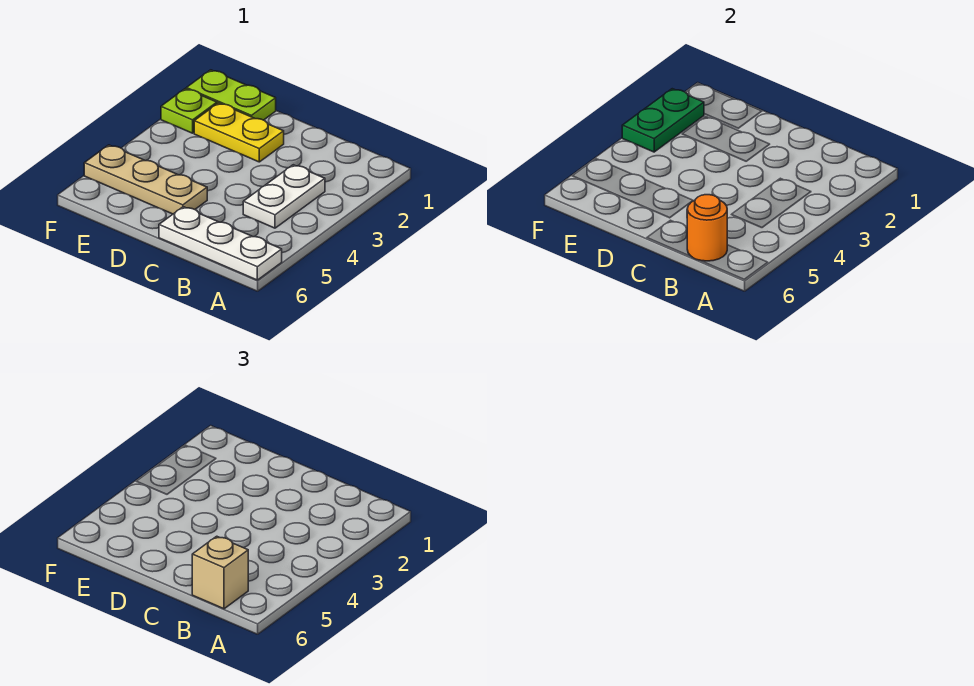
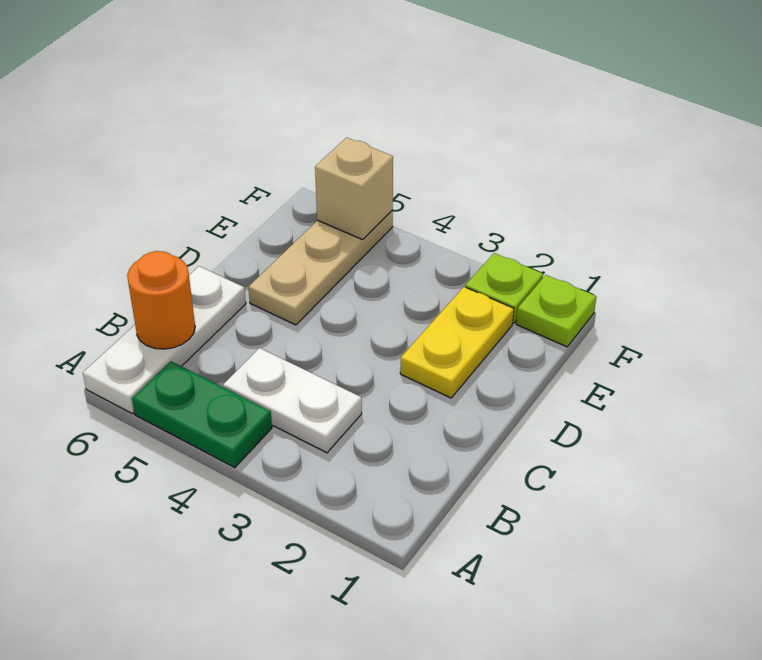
tan 1x1 brick [192,536,248,609] -> tan 1x1 brick moved to [315,137,393,240]
lime 1x2 plate [186,70,276,120] -> lime 1x1 plate [516,275,596,347]
green 1x2 plate [622,89,704,152] -> green 1x2 plate moved to [132,361,272,468]

